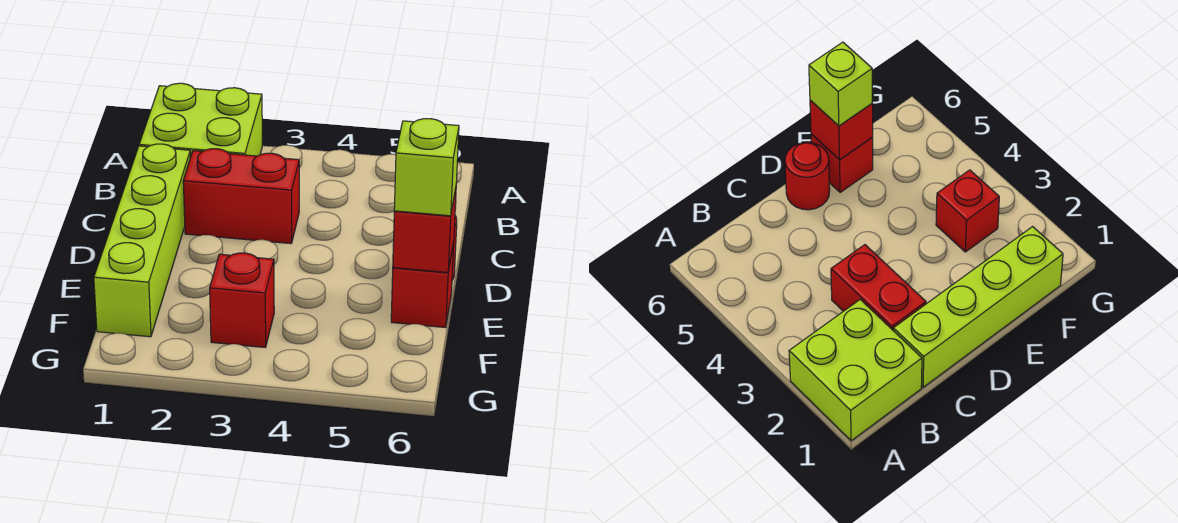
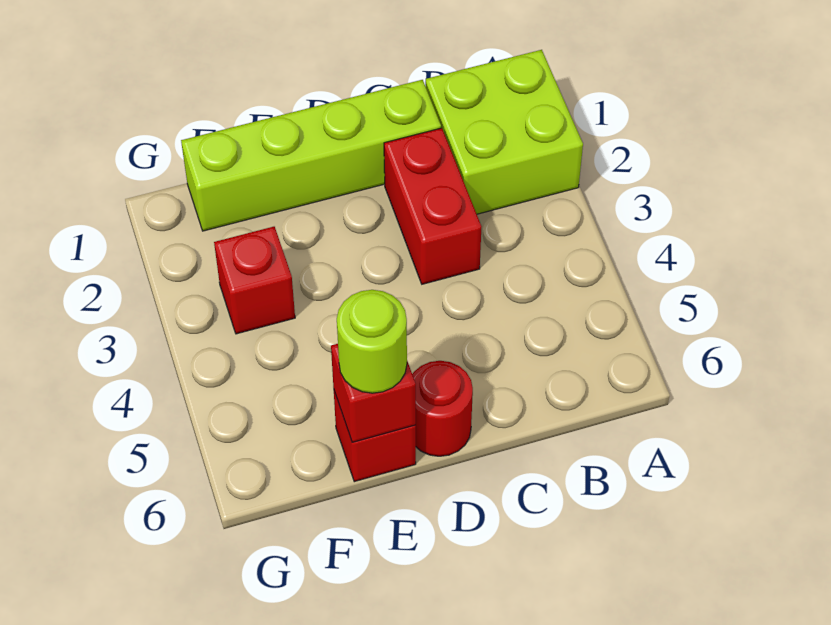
lime 1x1 brick [394,119,459,216] -> lime 1x1 round brick [337,290,407,393]

